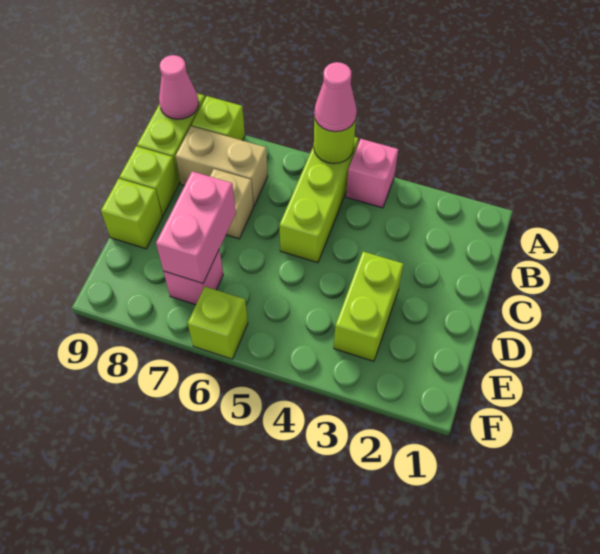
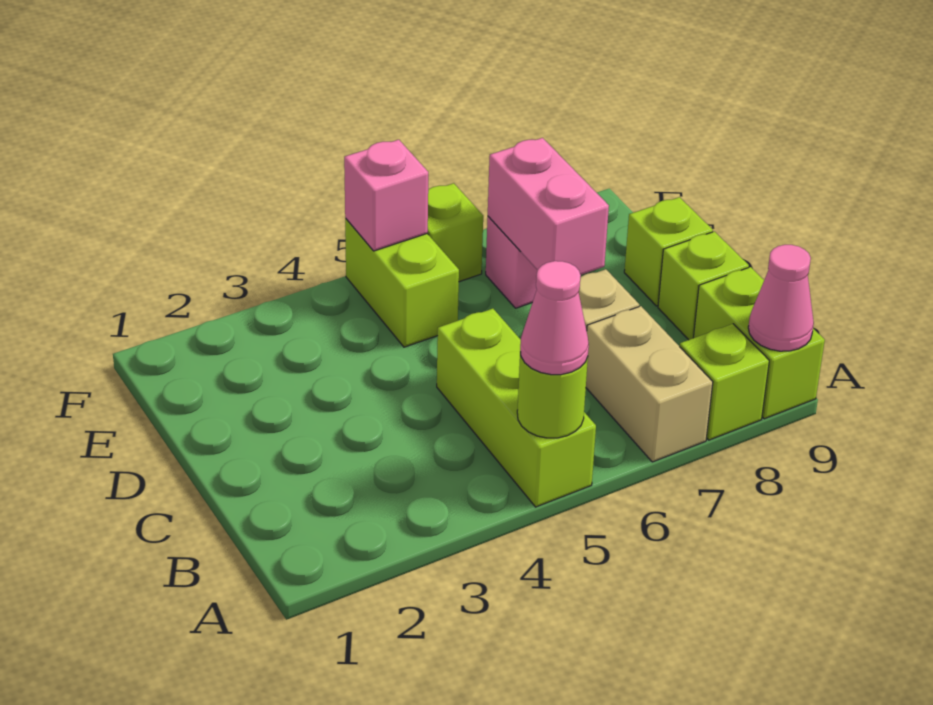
pink 1x1 brick [346,139,398,208] -> pink 1x1 brick moved to [344,140,428,251]
tan 1x2 brick [176,126,268,206] -> tan 1x2 brick turned to [586,306,713,462]
lime 1x2 brick [334,252,403,361] -> lime 1x2 brick moved to [345,219,459,347]

